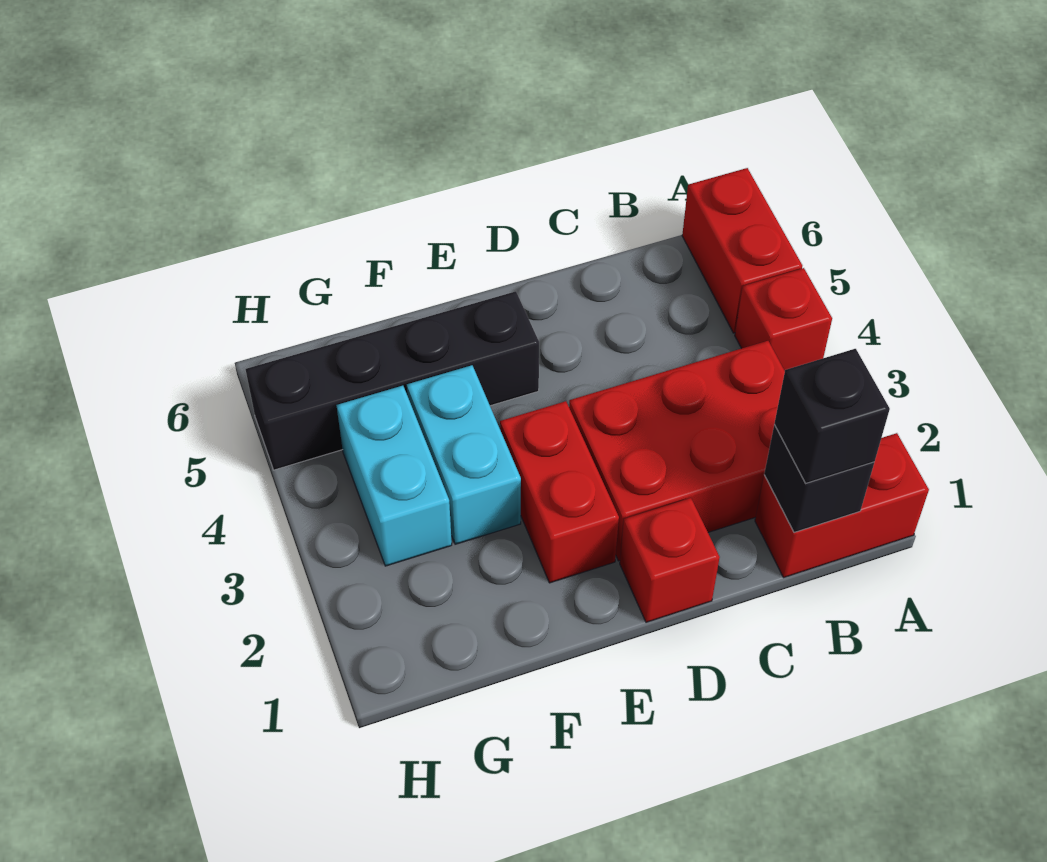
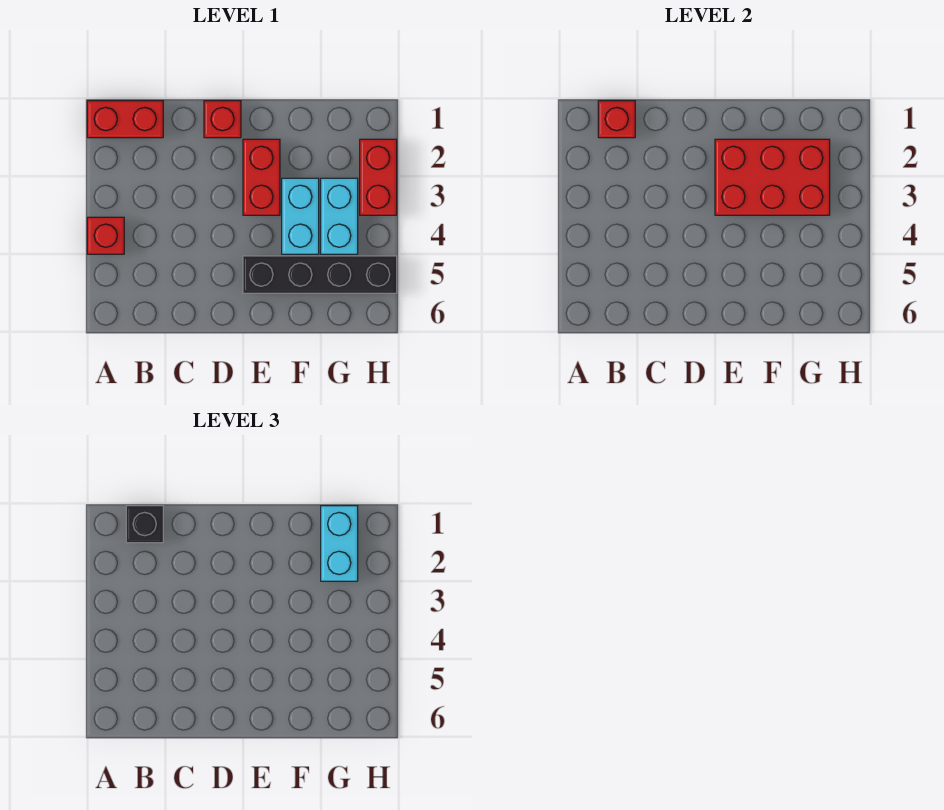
red 1x2 brick [682,168,802,333] -> red 1x2 brick moved to [360,139,397,215]
black 1x1 brick [764,425,874,532] -> red 1x1 brick [598,101,635,138]
red 2x3 brick [569,341,785,561] -> red 2x3 brick moved to [715,139,830,215]
none -> cyan 1x2 brick [321,506,358,581]

